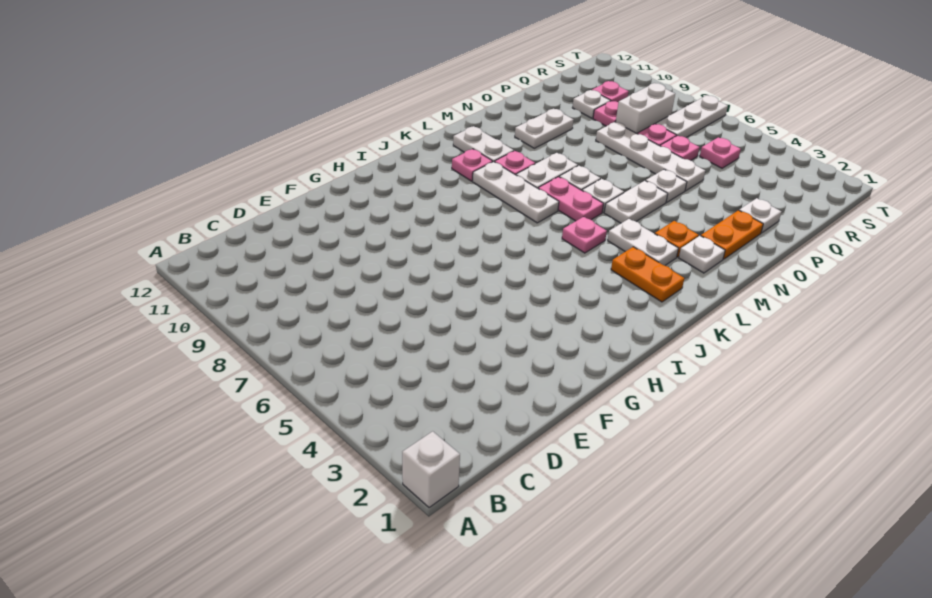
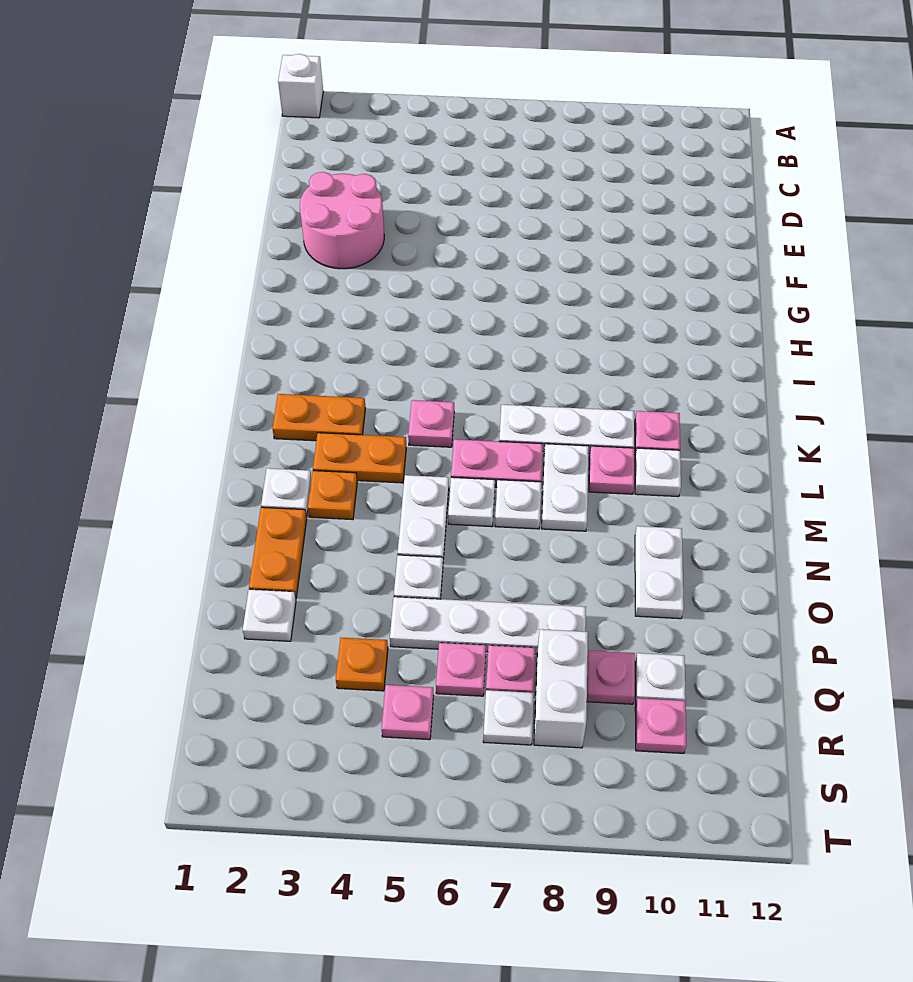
none -> pink 2x2 round brick [300,172,384,269]
white 1x2 plate [608,219,678,265] -> orange 1x2 plate [313,433,406,483]
white 1x2 plate [453,126,514,162] -> white 1x1 plate [635,448,681,497]
none -> orange 1x1 plate [336,638,388,691]
white 1x3 plate [656,95,728,138] -> white 1x1 plate [483,690,534,745]

